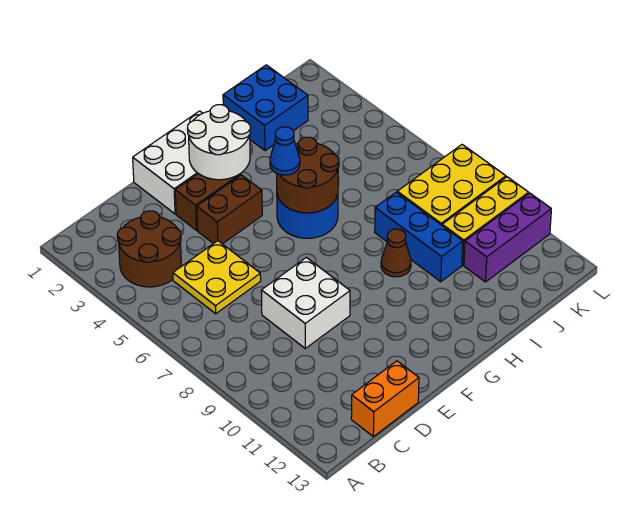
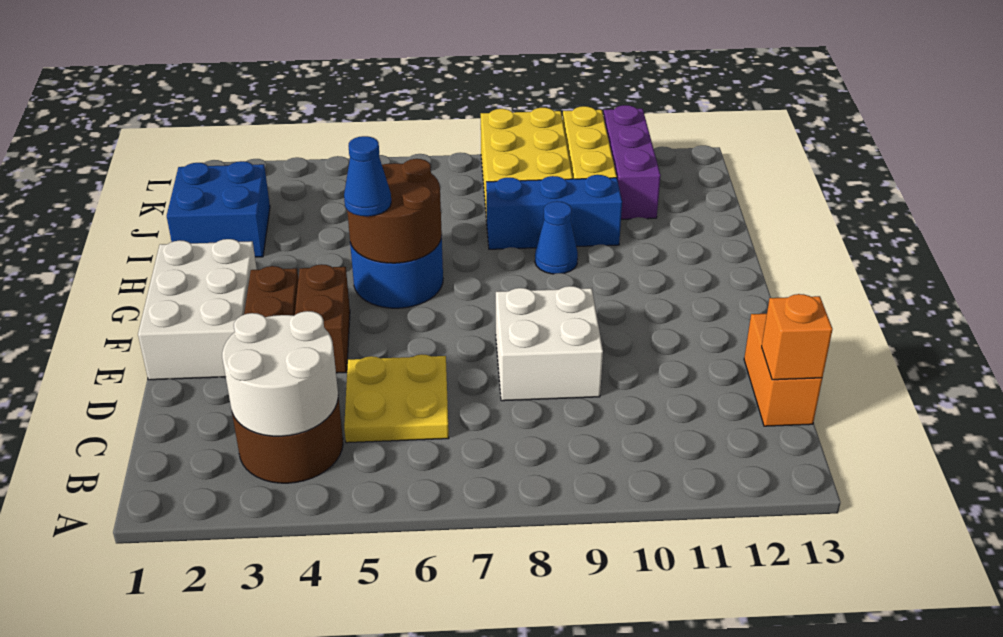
none -> orange 1x1 brick [762,294,833,380]
white 2x2 round brick [188,105,250,180] -> white 2x2 round brick moved to [222,311,338,436]
brown 1x1 cone [381,229,411,277] -> blue 1x1 cone [535,201,578,274]

